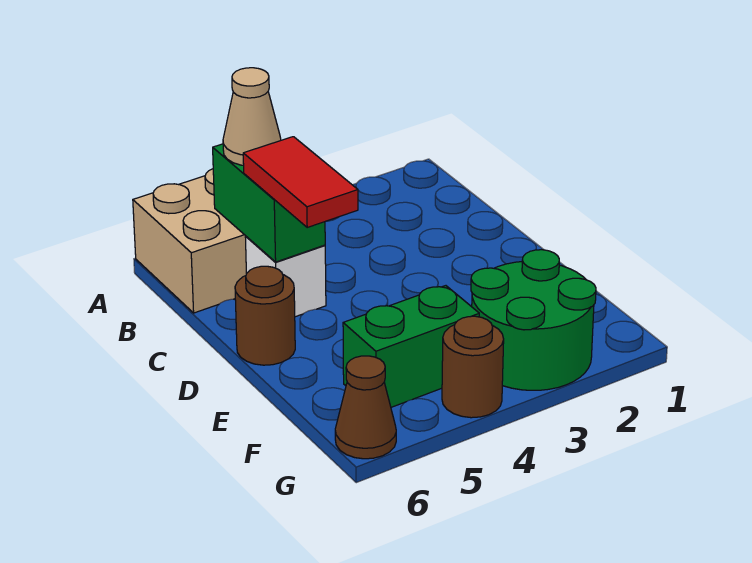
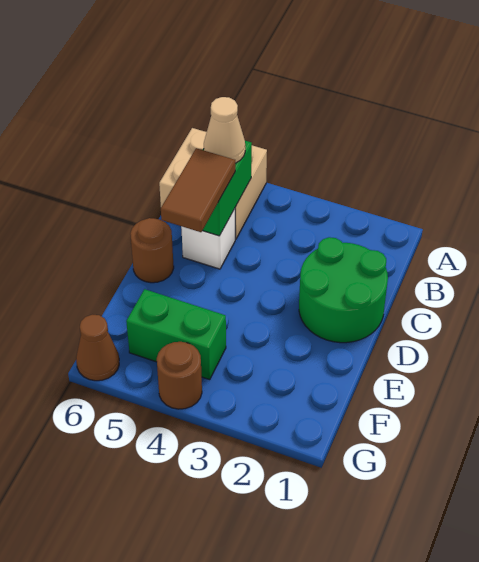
red 1x2 tile [243,137,358,227] -> brown 1x2 tile [161,148,235,232]
green 2x2 round brick [471,250,596,390] -> green 2x2 round brick moved to [299,237,388,343]

